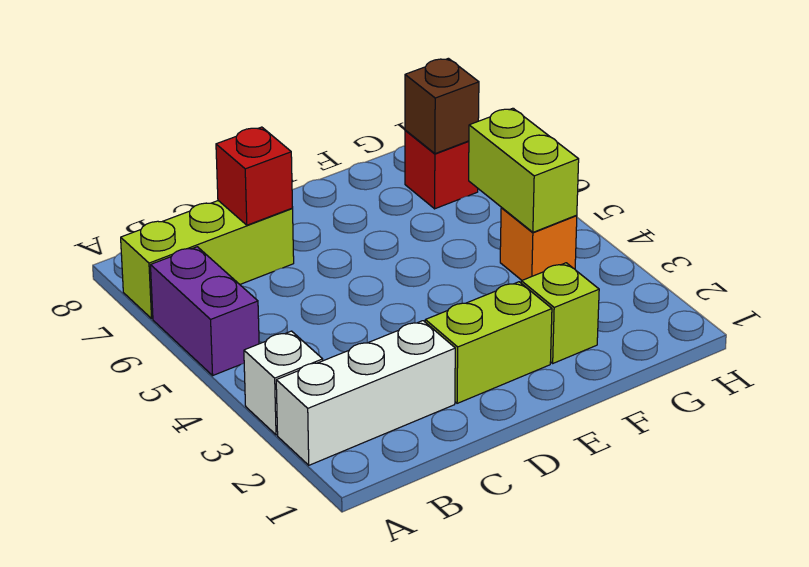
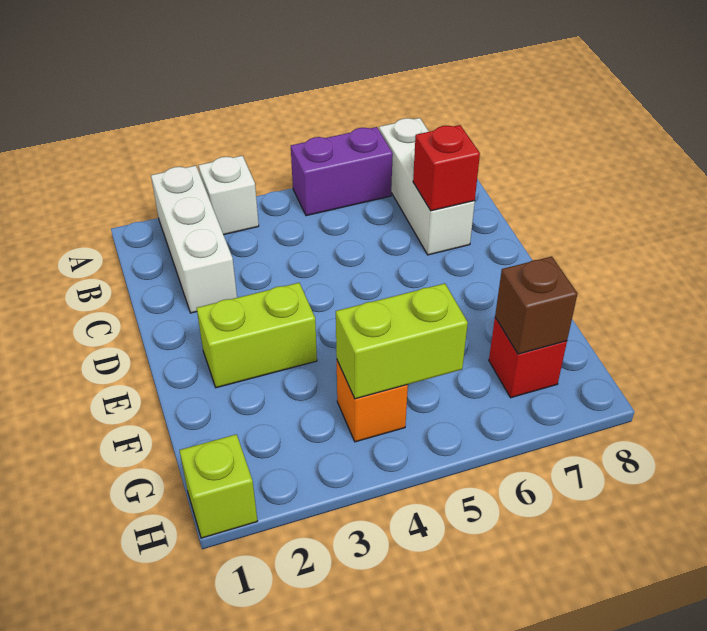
lime 1x3 brick [121,201,294,319] -> white 1x3 brick [379,118,475,255]
lime 1x2 brick [425,282,552,403] -> lime 1x2 brick turned to [197,283,317,388]
lime 1x1 brick [521,263,599,363] -> lime 1x1 brick moved to [179,434,257,538]

